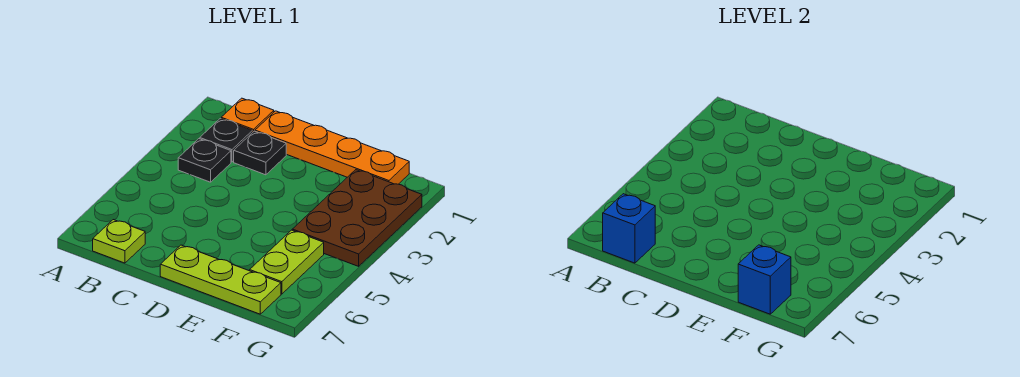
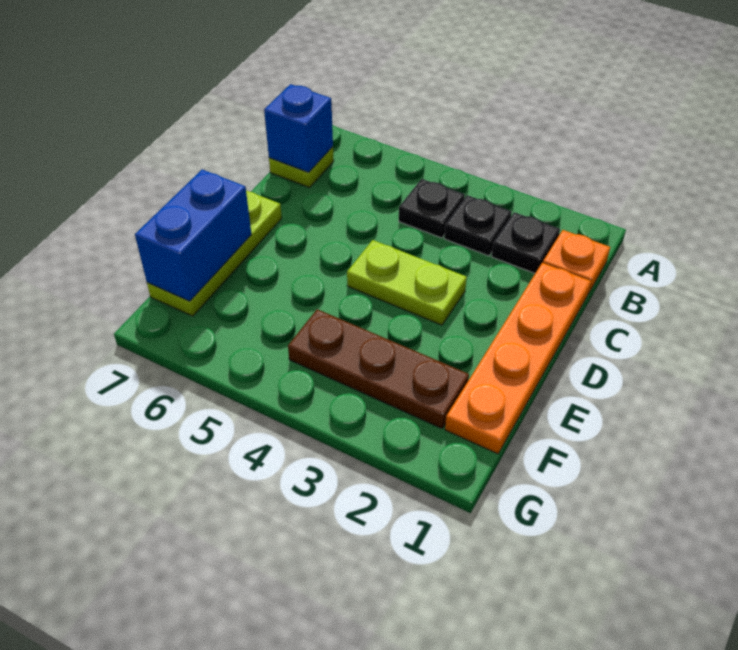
black 1x1 plate [234,131,286,175] -> black 1x1 plate moved to [399,179,465,238]
brown 2x3 plate [292,170,422,266] -> brown 1x3 plate [288,309,469,428]
lime 1x2 plate [250,230,324,294] -> lime 1x2 plate moved to [347,240,467,325]
blue 1x1 brick [738,245,791,314] -> blue 1x2 brick [135,169,252,301]

